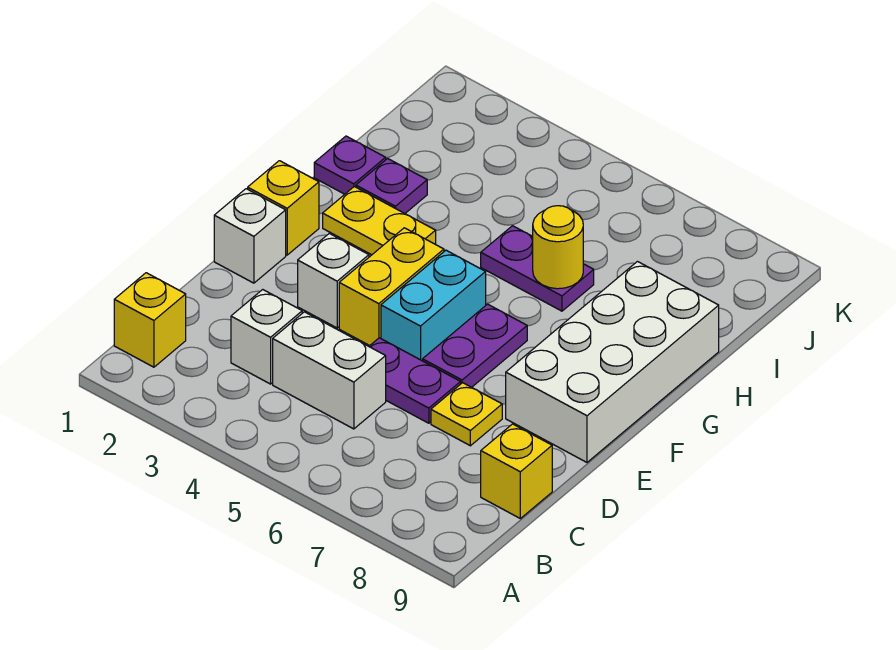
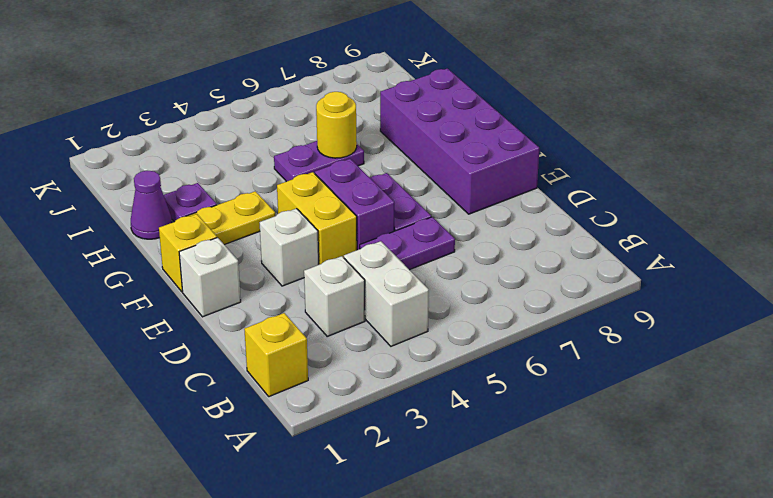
white 1x2 brick [273,312,386,429] -> white 1x2 brick turned to [344,241,429,346]
yellow 1x1 brick [481,424,552,518] -> none
yellow 1x1 plate [431,383,502,446] -> none
cyan 1x2 brick [381,250,486,361] -> purple 1x2 brick [315,159,394,250]
white 2x4 brick [506,262,719,462] -> purple 2x4 brick [380,68,539,214]
purple 1x1 plate [314,136,386,194] -> purple 1x1 cone [131,171,172,239]

